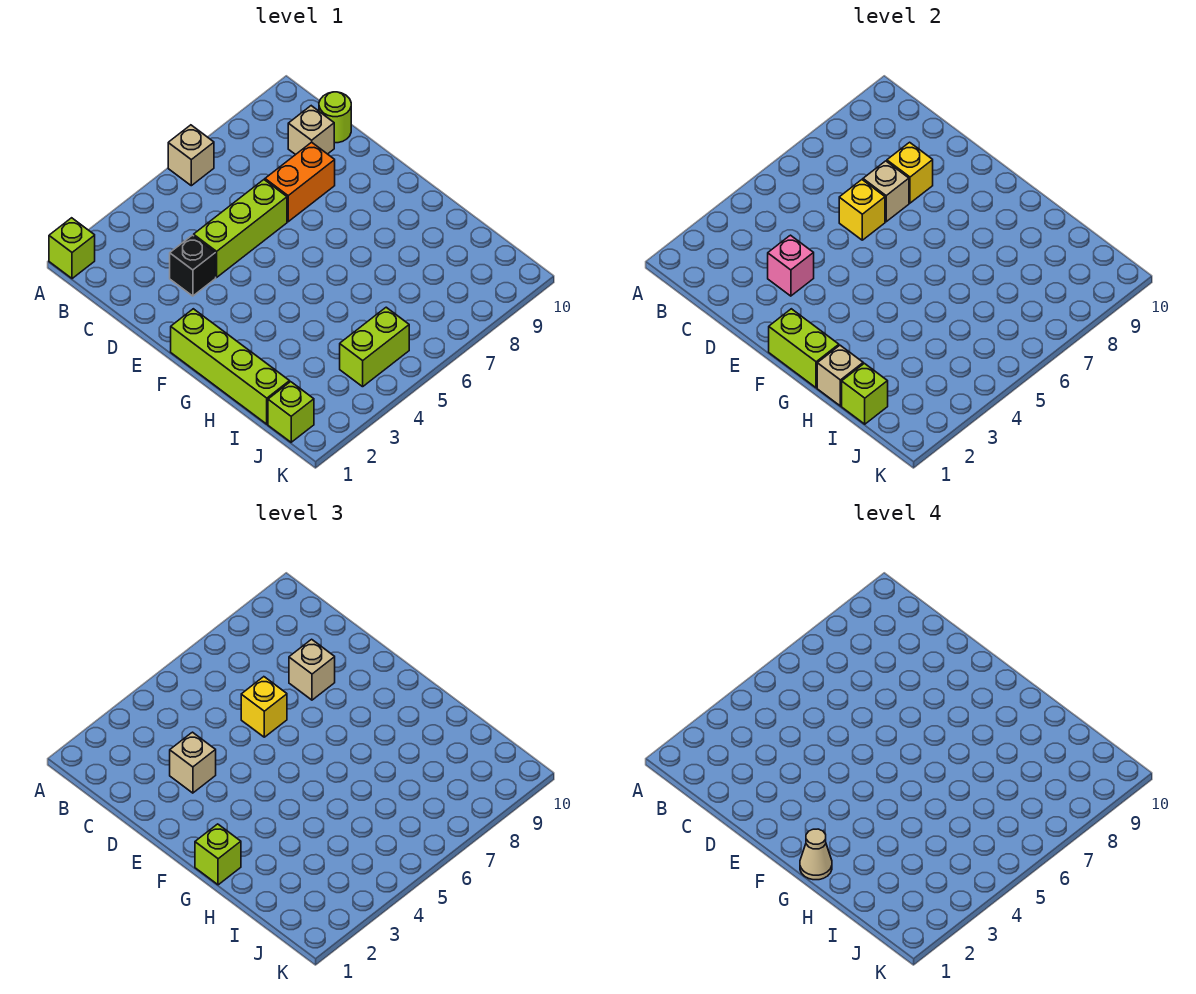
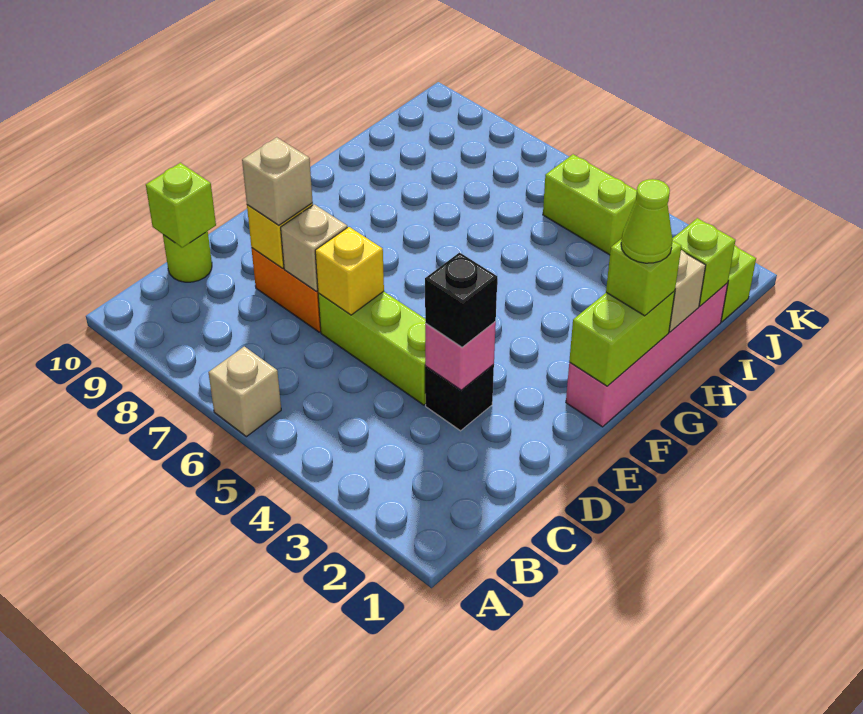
lime 1x1 brick [49,218,95,279] -> lime 1x1 brick moved to [146,163,216,248]
tan 1x1 brick [288,106,334,155] -> none
tan 1x1 brick [170,732,216,793] -> black 1x1 brick [425,253,497,347]
yellow 1x1 brick [241,677,287,737] -> none
lime 1x4 brick [171,309,290,424] -> pink 1x4 brick [566,283,728,427]
tan 1x1 cone [800,829,832,880] -> lime 1x1 cone [621,179,673,263]

